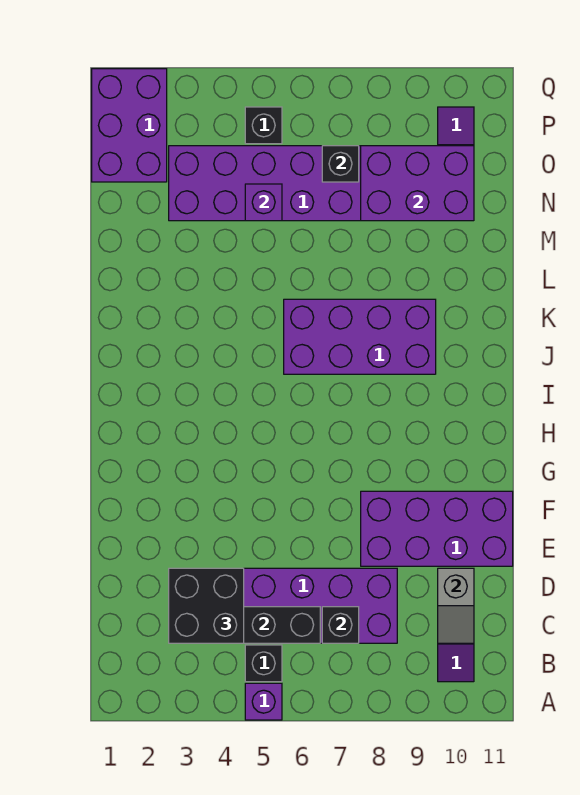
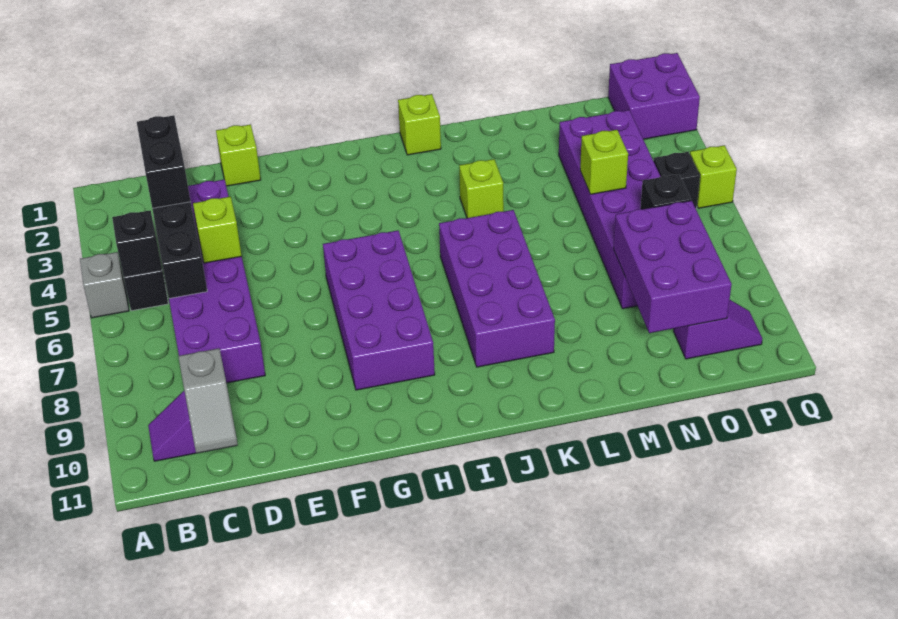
purple 1x1 brick [245,683,282,720] -> grey 1x1 brick [80,252,129,318]
black 2x2 brick [169,568,244,643] -> black 1x2 brick [137,115,191,208]
black 1x1 brick [322,607,359,643] -> black 1x1 brick moved to [112,211,162,277]
grey 1x2 slope [438,568,474,643] -> grey 1x2 slope turned to [178,348,238,453]
none -> lime 1x1 brick [193,197,242,263]
none -> lime 1x1 brick [216,124,261,186]
purple 2x4 brick [361,491,513,566] -> purple 2x4 brick moved to [323,231,435,390]
none -> lime 1x1 brick [398,94,441,155]
none -> lime 1x1 brick [459,159,504,218]
purple 1x1 brick [245,184,282,221] -> lime 1x1 brick [580,130,628,194]
purple 2x3 brick [92,69,167,182] -> purple 2x2 brick [608,53,700,139]
none -> lime 1x1 brick [690,145,737,208]

